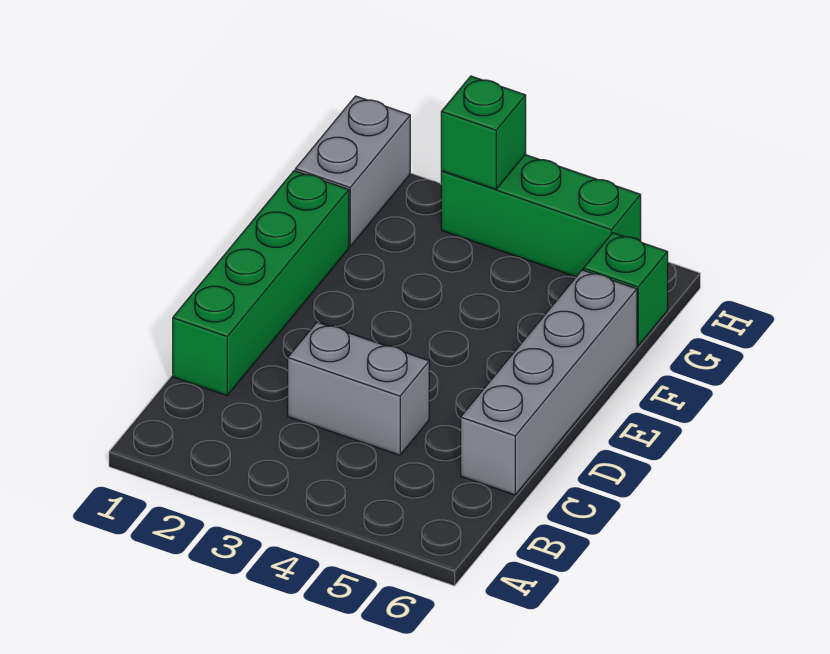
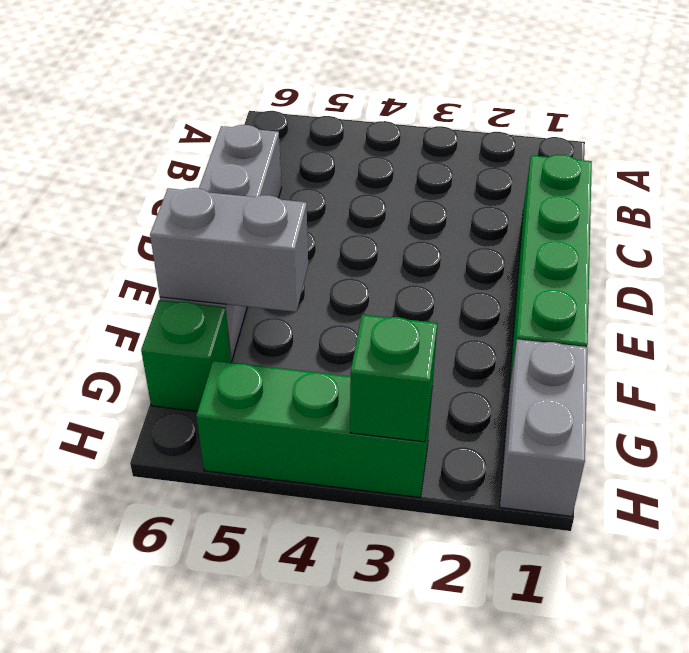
grey 1x2 brick [288,322,429,455] -> grey 1x2 brick moved to [150,188,308,312]

